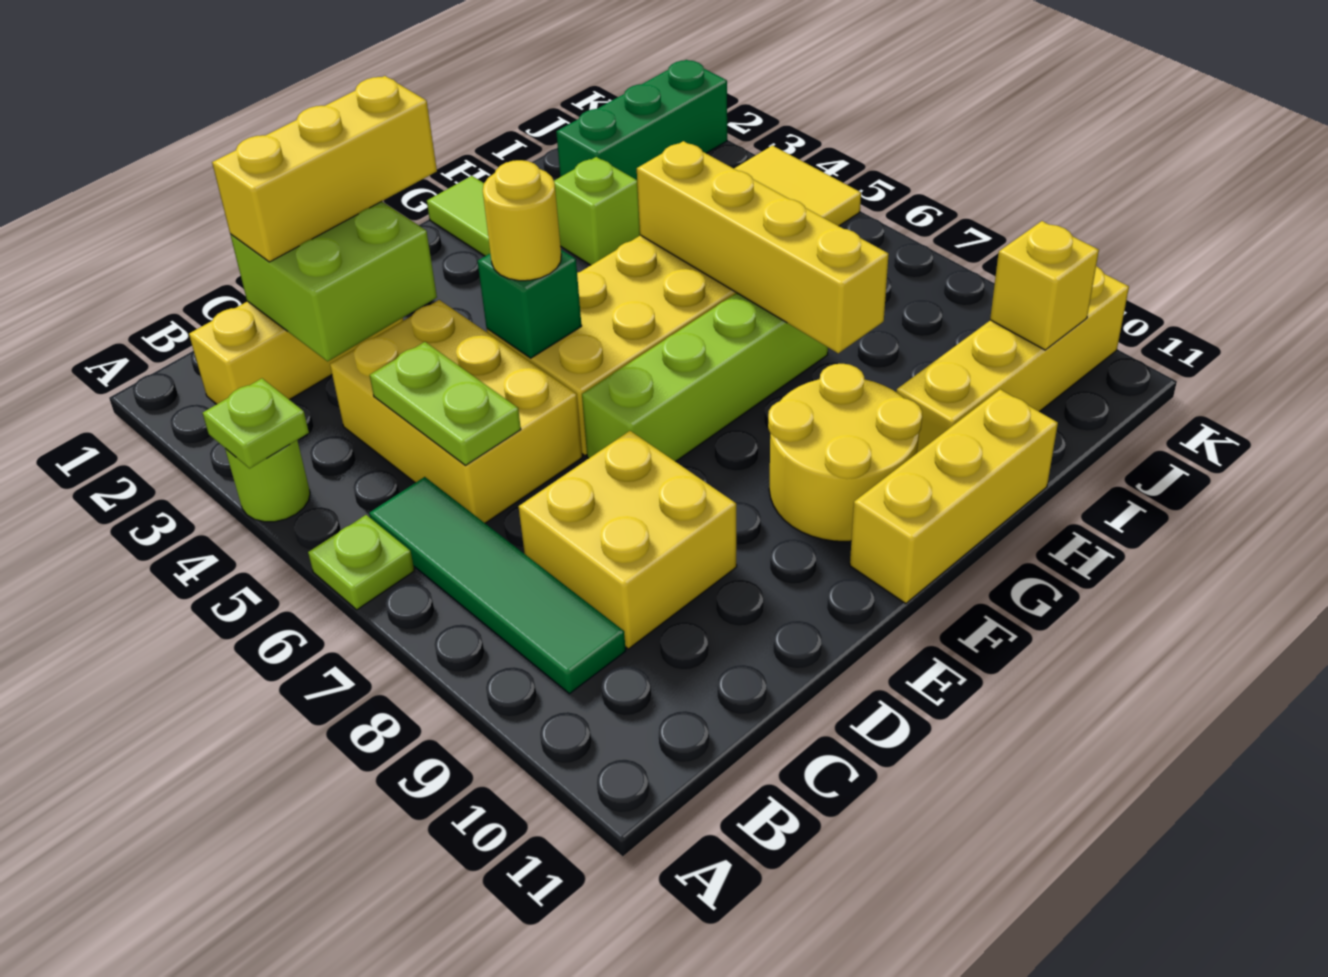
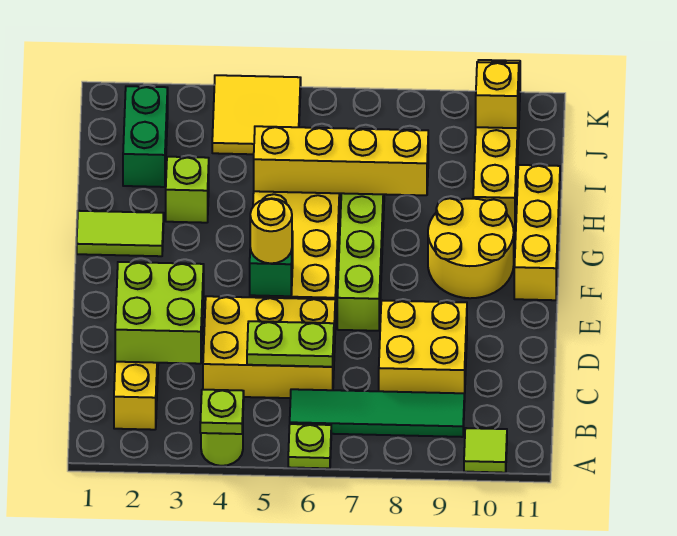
none -> lime 1x1 tile [464,428,507,473]
yellow 1x3 brick [212,76,437,262] -> none
green 1x3 brick [556,60,727,180] -> green 1x2 brick [123,86,168,187]

